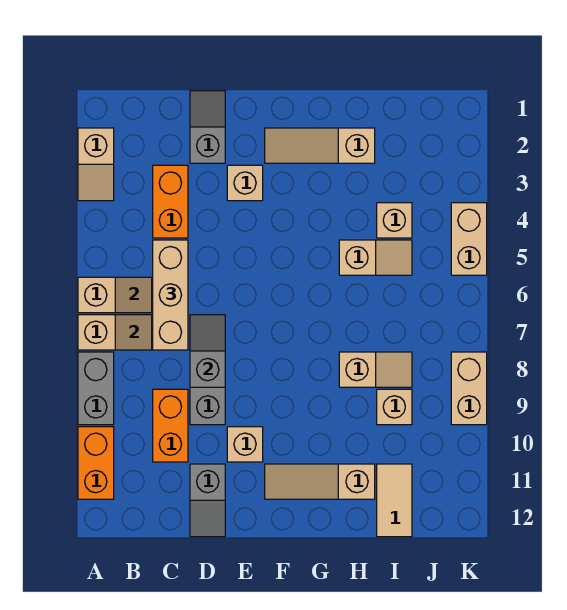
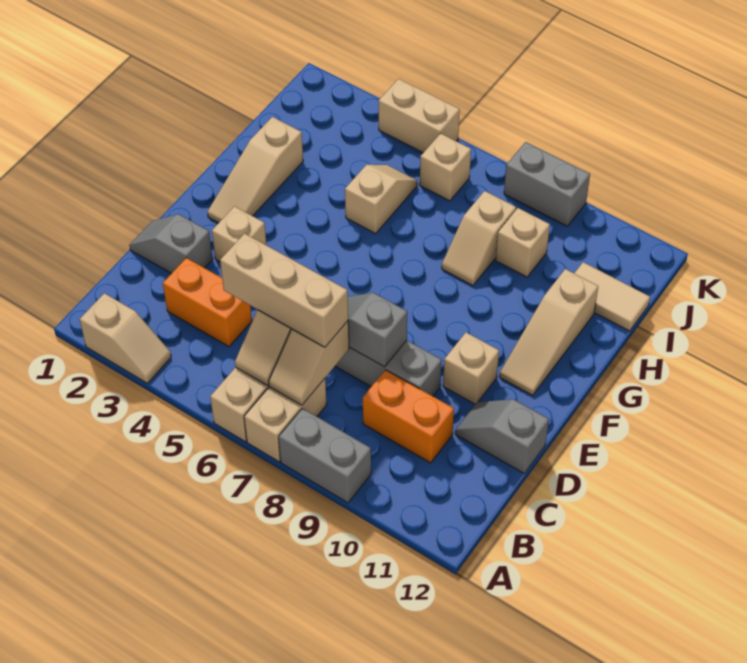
orange 1x2 brick [78,427,114,499] -> none
grey 1x2 slope [190,464,225,537] -> grey 1x2 slope turned to [455,399,549,473]
tan 1x2 slope [339,352,412,387] -> tan 1x2 slope turned to [442,191,516,286]
tan 1x1 brick [377,203,412,238] -> tan 1x1 brick moved to [420,133,471,201]
tan 1x2 brick [451,352,487,425] -> grey 1x2 brick [504,142,590,226]

